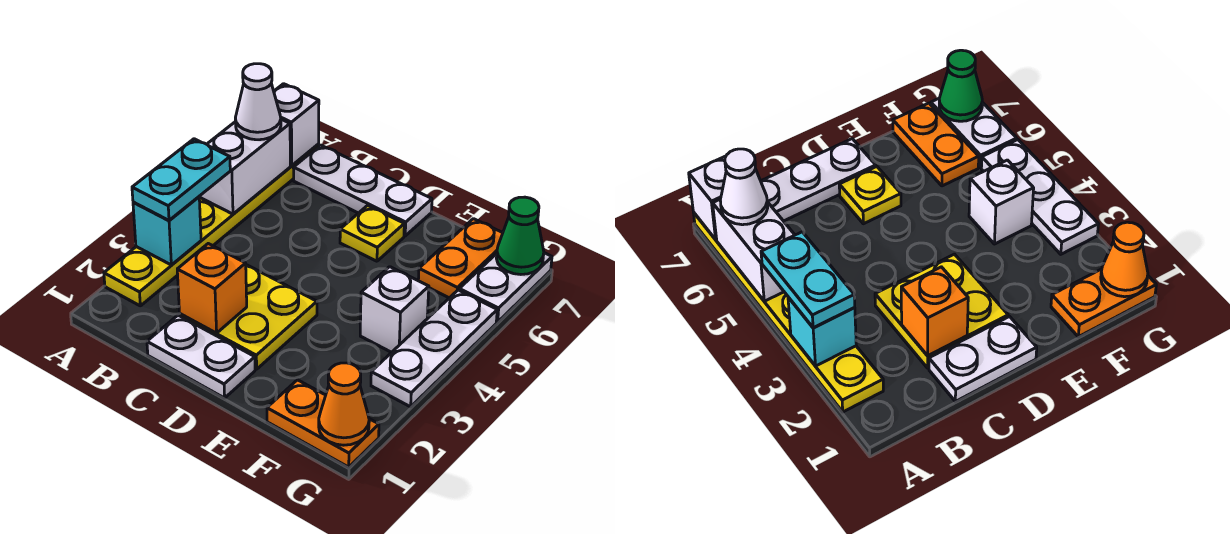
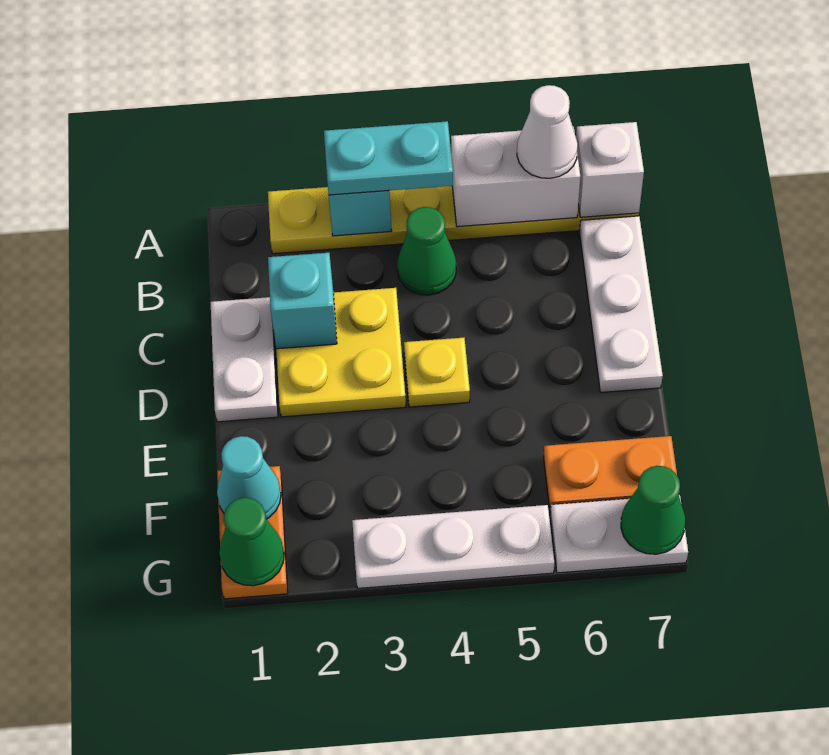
none -> green 1x1 cone [397,207,456,295]
orange 1x1 brick [177,244,247,333] -> cyan 1x1 brick [268,253,337,349]
yellow 1x1 plate [340,205,404,261] -> yellow 1x1 plate moved to [404,338,470,407]
none -> cyan 1x1 cone [217,436,281,519]
white 1x1 brick [360,267,429,352] -> none
orange 1x1 cone [319,363,369,445] -> green 1x1 cone [219,498,284,586]

